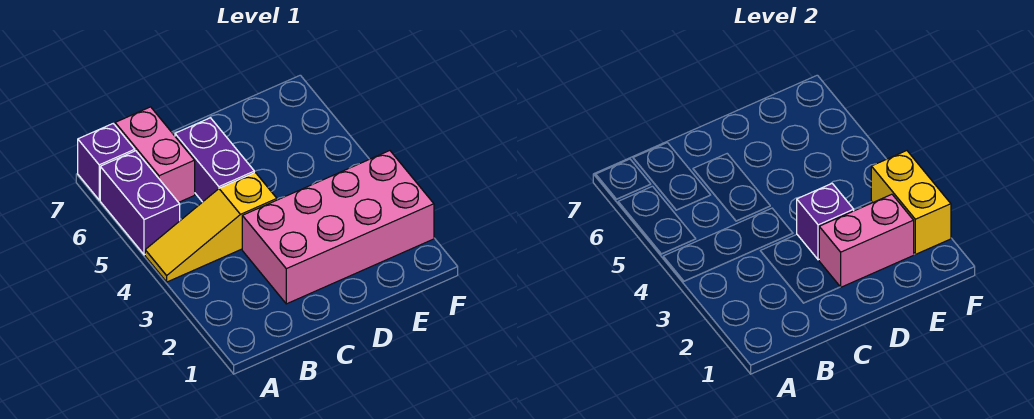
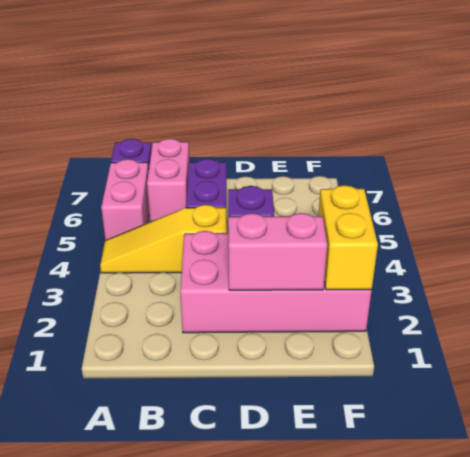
purple 1x2 brick [100,151,180,255] -> pink 1x2 brick [101,159,149,240]

